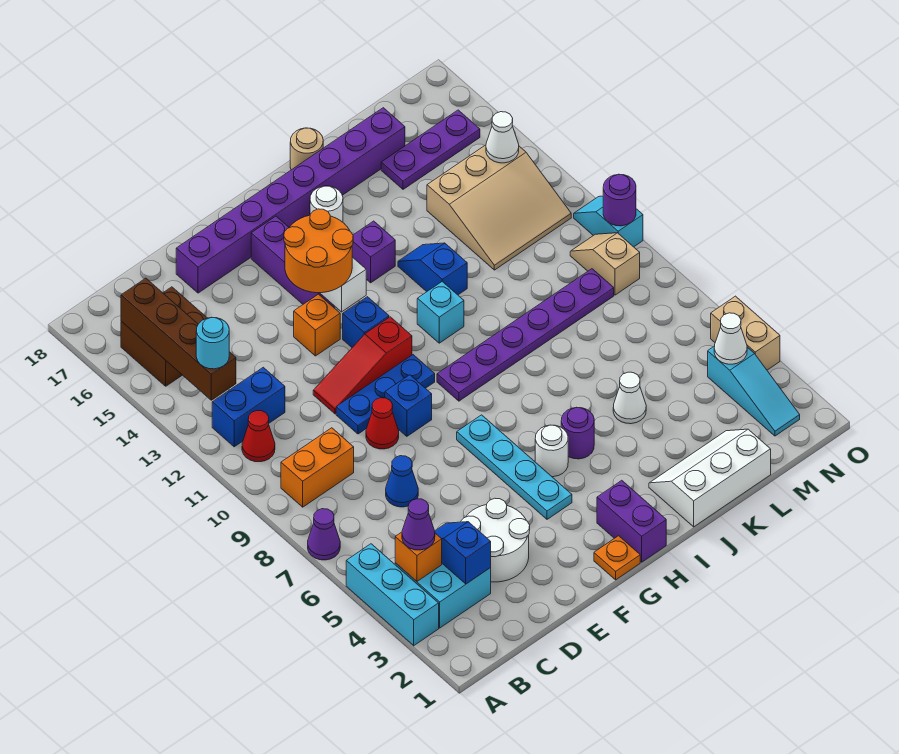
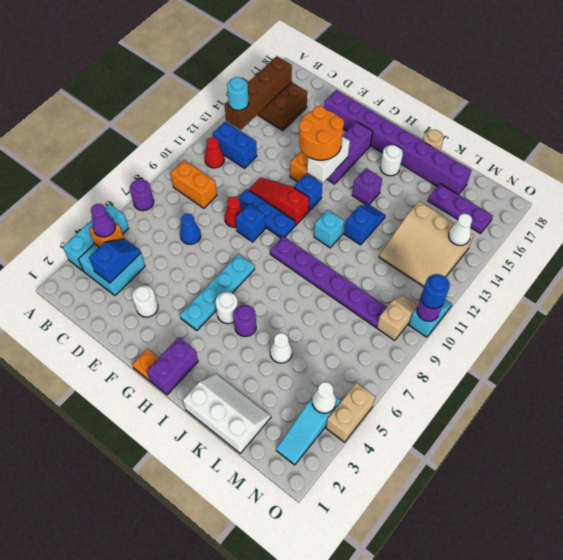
purple 1x1 cone [308,509,340,560] -> purple 1x1 round brick [130,179,154,211]
white 2x2 round brick [461,498,530,582] -> white 1x1 round brick [132,285,158,317]
none -> blue 1x1 round brick [421,274,450,309]

